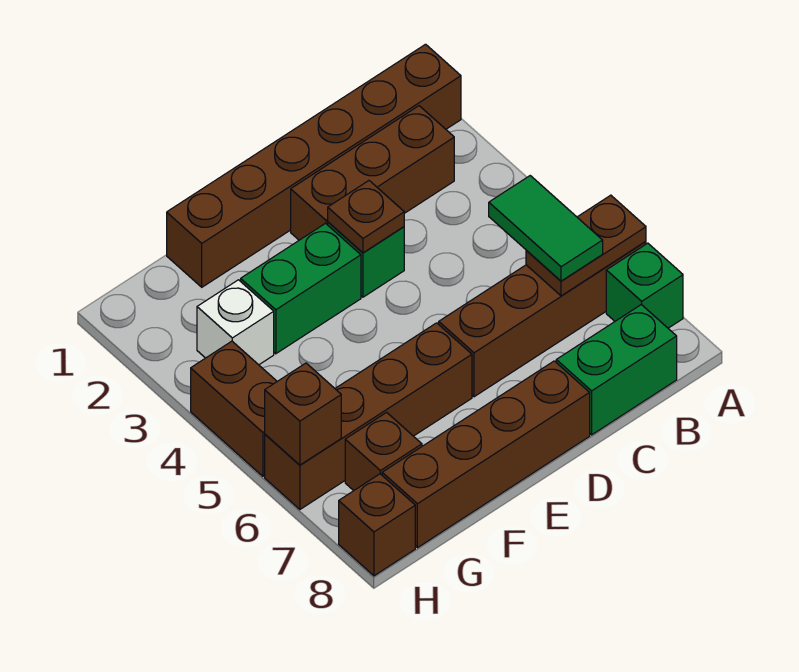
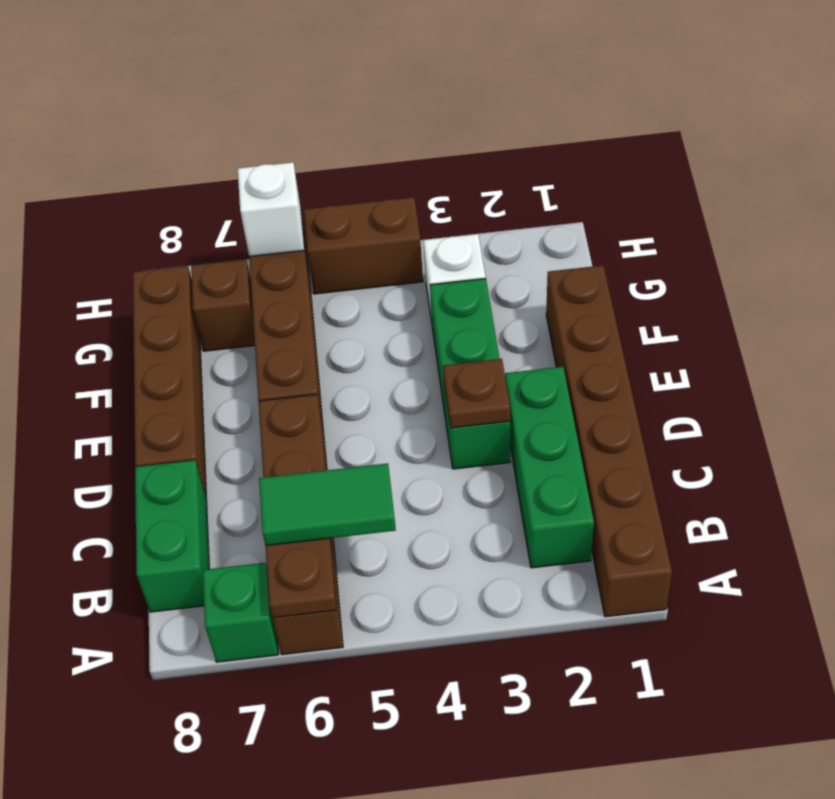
brown 1x3 brick [291,106,454,240] -> green 1x3 brick [505,367,594,568]
brown 1x1 brick [265,363,341,465] -> white 1x1 brick [238,162,304,257]
brown 1x1 brick [339,474,415,576] -> none

